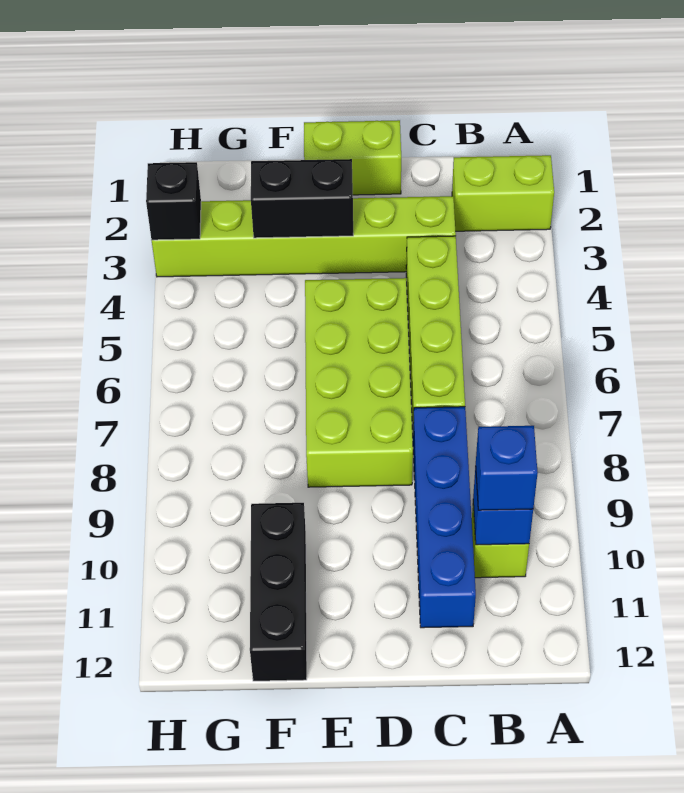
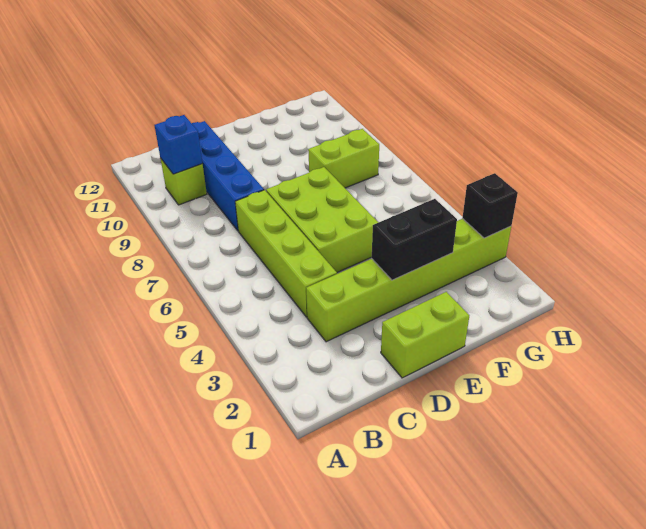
lime 1x2 brick [452,155,554,231] -> lime 1x2 brick moved to [308,129,379,188]
blue 1x1 brick [476,426,538,510] -> none
lime 2x4 brick [305,278,413,487] -> lime 2x3 brick [266,167,378,272]
black 1x3 brick [250,503,307,681] -> none

